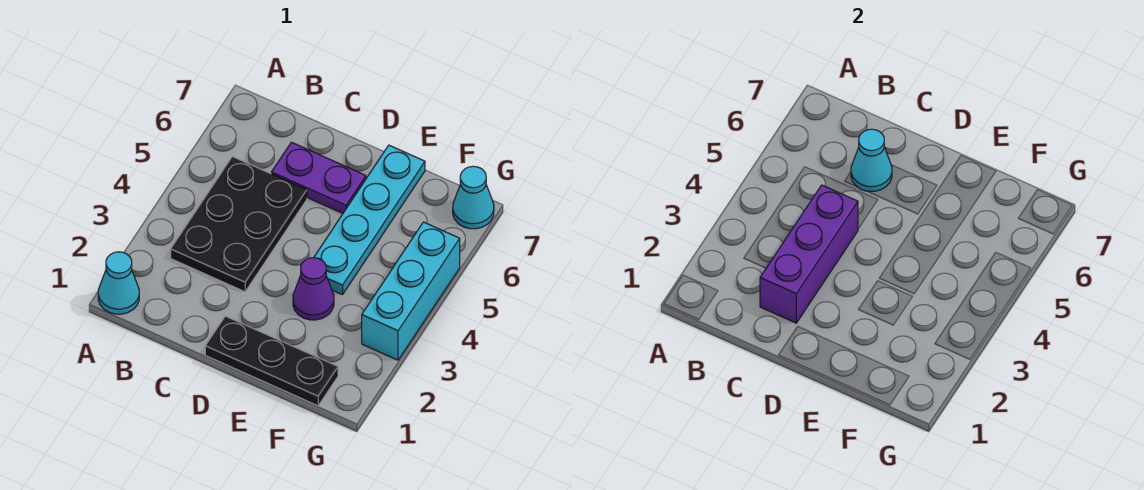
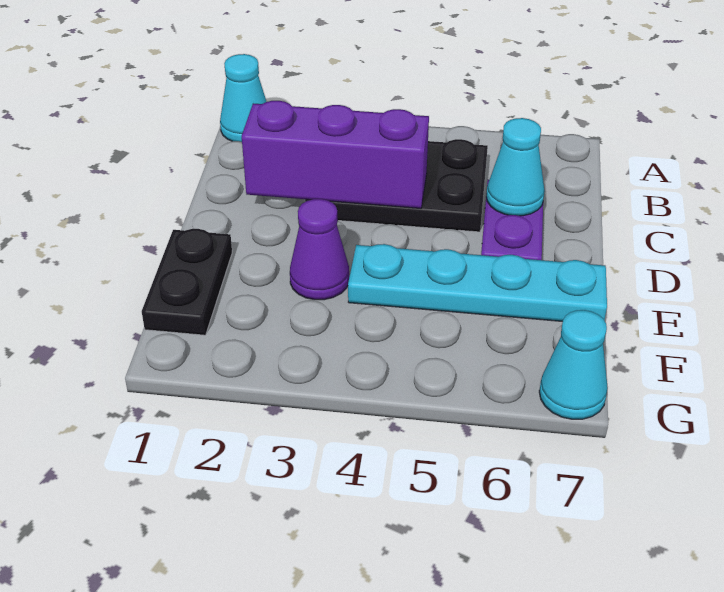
black 1x3 plate [205,316,338,406] -> black 1x2 plate [142,229,232,335]
cyan 1x3 brick [362,222,460,360] -> none

